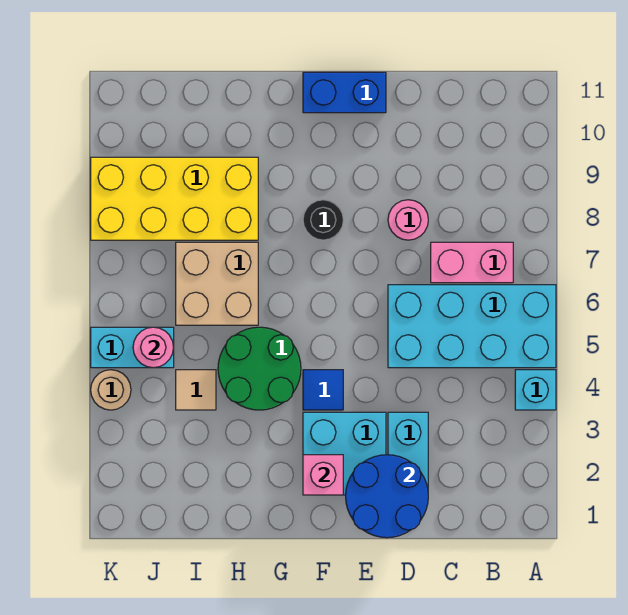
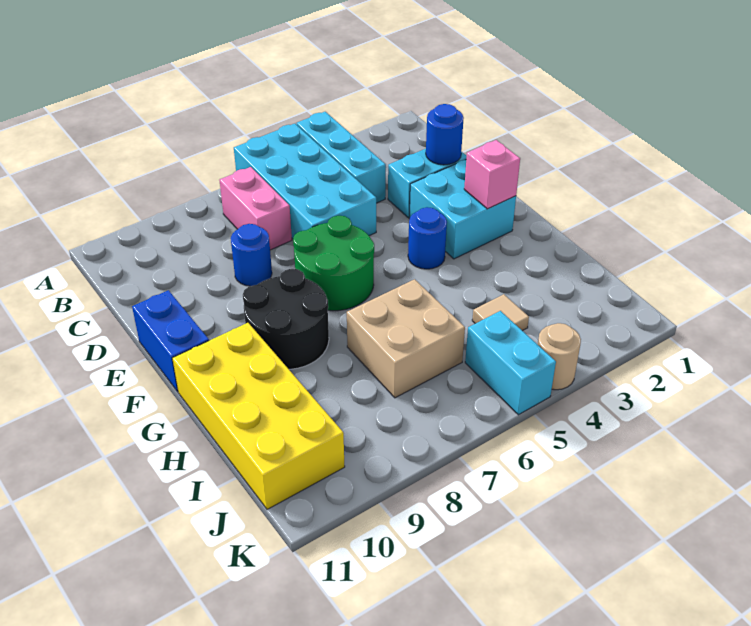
cyan 1x1 brick [515,370,556,410] -> cyan 1x3 brick [296,112,386,203]
blue 2x2 round brick [346,455,428,538] -> blue 1x1 round brick [426,104,464,165]
pink 1x1 round brick [388,200,428,240] -> blue 1x1 round brick [231,224,272,286]
blue 1x1 tile [303,370,343,410] -> blue 1x1 round brick [408,207,447,269]
black 1x1 round brick [303,200,343,240] -> black 2x2 round brick [243,269,329,369]
green 2x2 round brick [218,327,301,410] -> green 2x2 round brick moved to [293,216,374,311]
yellow 2x4 brick [91,157,258,240] -> yellow 2x4 brick moved to [172,323,345,509]
pink 1x1 round brick [133,327,174,368] -> none

